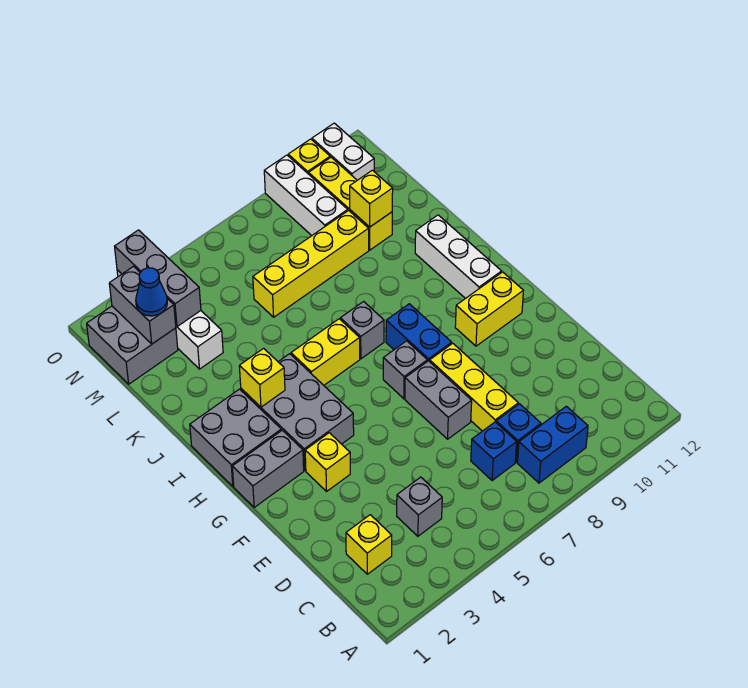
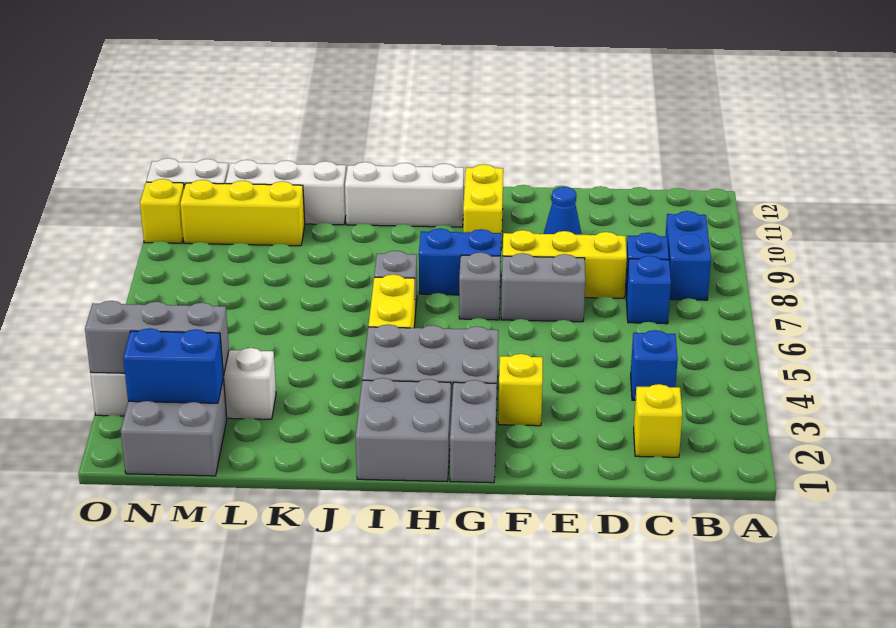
grey 1x1 brick [397,477,442,536] -> blue 1x1 brick [631,330,678,400]
yellow 1x1 brick [239,348,285,407] -> none
yellow 1x4 brick [253,210,369,317] -> none
yellow 1x1 brick [350,170,393,227] -> none
grey 1x2 brick [109,267,176,344] -> blue 1x2 brick [123,328,223,403]
blue 1x1 cone [136,268,167,316] -> blue 1x1 cone moved to [544,187,582,235]
white 1x3 brick [264,155,348,236] -> white 1x3 brick moved to [226,160,346,225]

